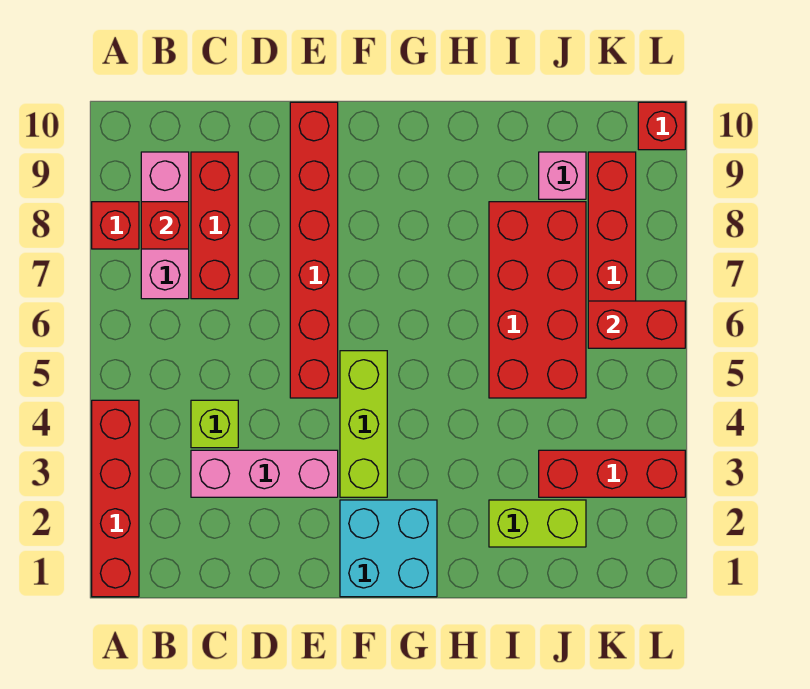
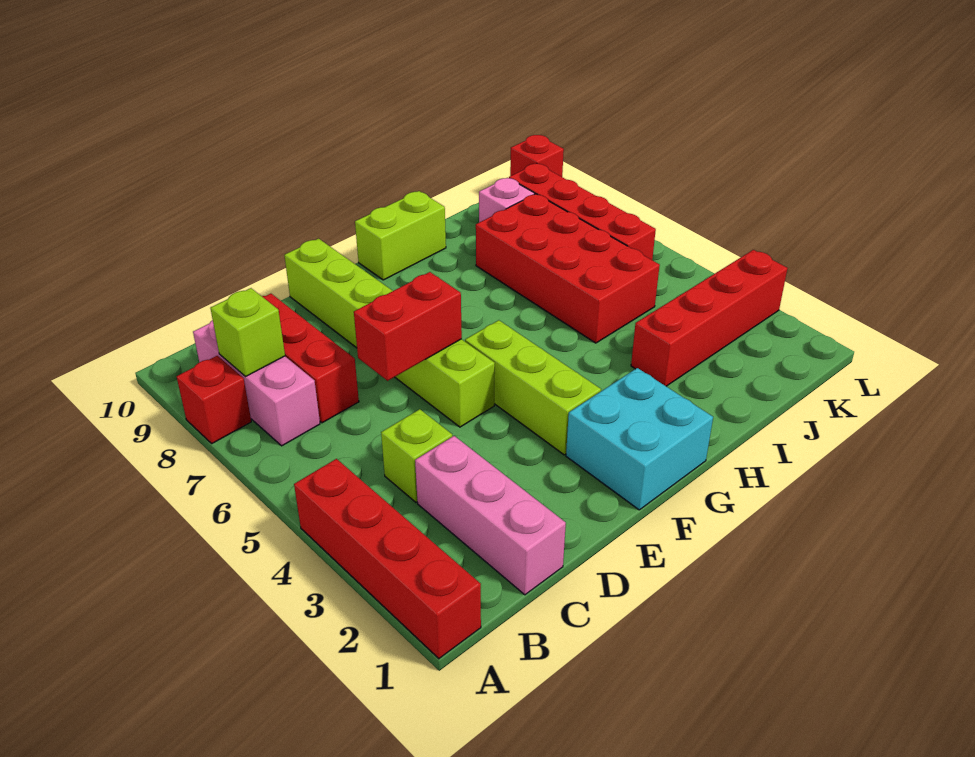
red 1x1 brick [141,202,189,249] -> lime 1x1 brick [210,288,285,377]
pink 1x3 brick [191,450,338,497] -> pink 1x3 brick turned to [415,436,566,595]
red 1x6 brick [290,102,338,398] -> lime 1x6 brick [284,239,495,427]
lime 1x2 brick [489,500,586,547] -> lime 1x2 brick moved to [355,191,446,280]
red 1x3 brick [539,450,685,497] -> red 1x4 brick [631,250,788,386]
red 1x2 brick [588,301,685,348] -> red 1x2 brick moved to [354,272,462,381]

